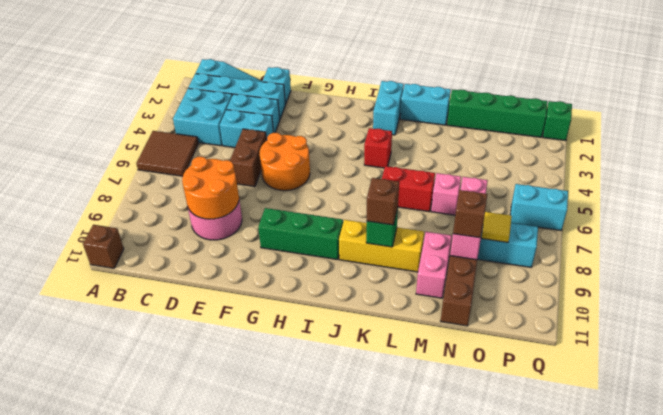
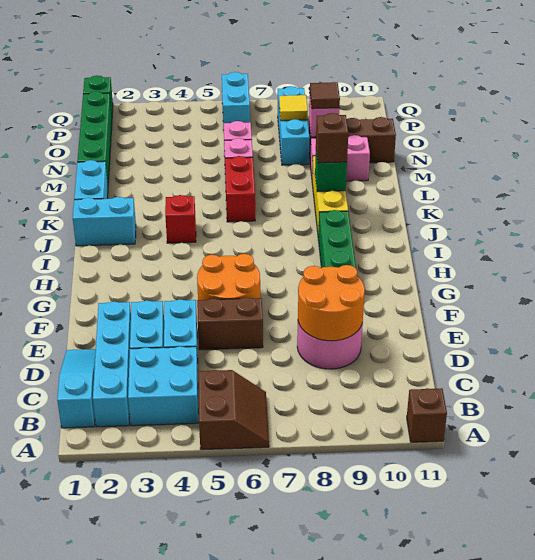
brown 2x2 tile [136,131,198,176] -> brown 2x2 slope [198,370,269,450]
cyan 1x1 brick [262,67,291,104] -> none
brown 1x1 brick [453,190,487,238] -> brown 1x1 tile [310,82,340,109]

